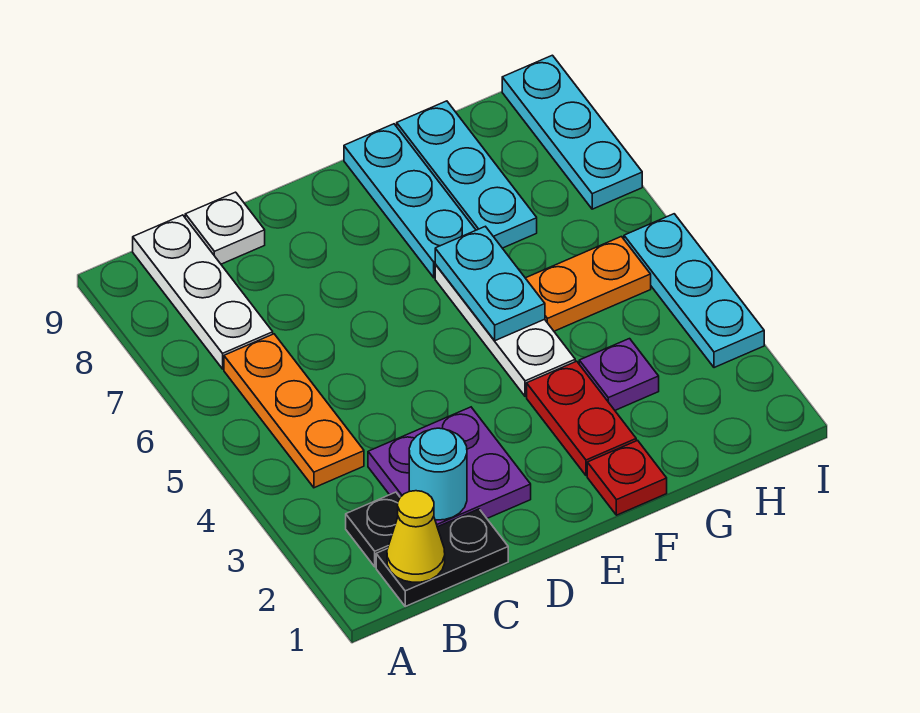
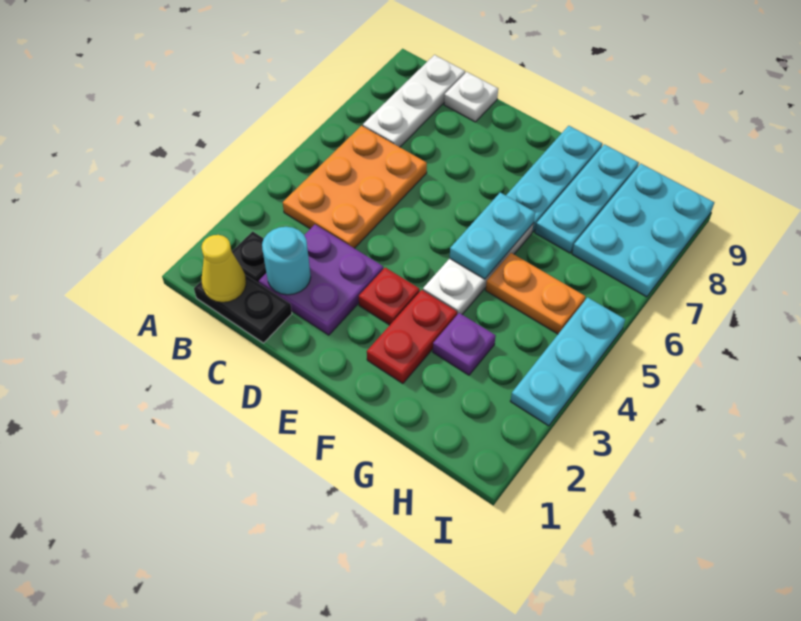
orange 1x3 plate [224,334,364,488] -> orange 2x3 plate [283,126,427,248]
red 1x1 plate [587,440,667,515] -> red 1x1 plate moved to [359,268,420,325]
cyan 1x3 plate [502,55,642,209] -> cyan 2x3 plate [572,164,714,297]

